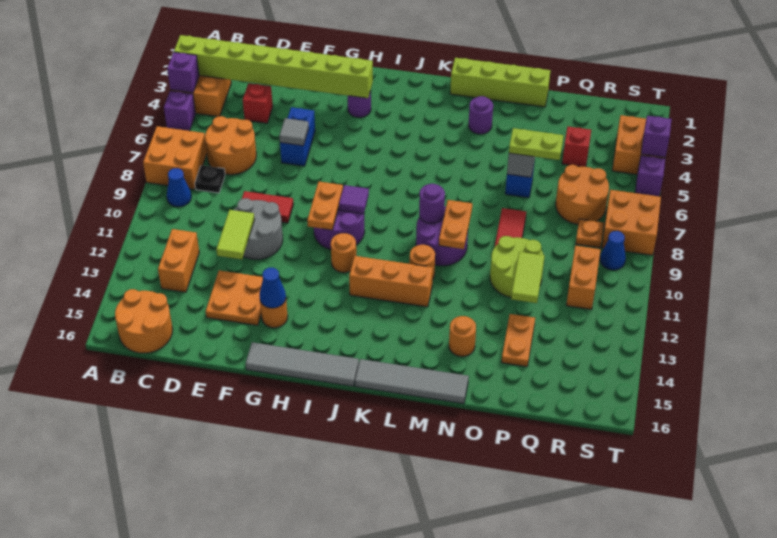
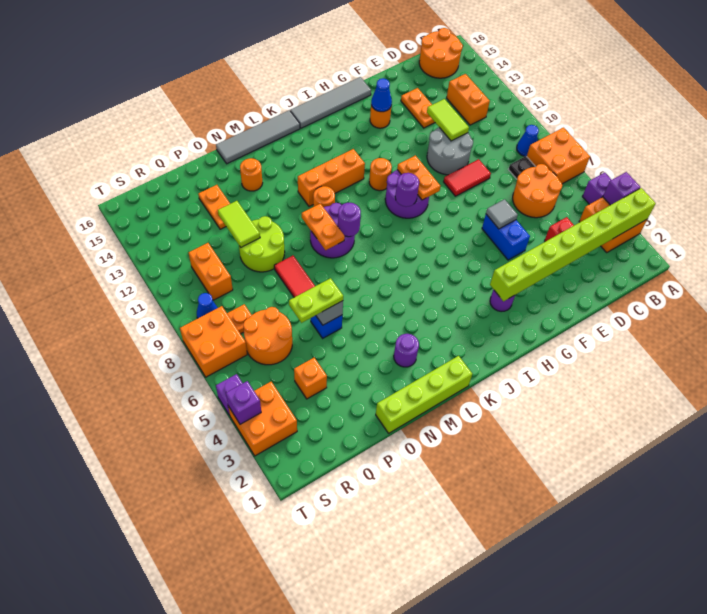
orange 2x2 plate [206,270,263,325] -> orange 1x2 plate [401,88,435,128]
purple 1x1 tile [339,185,369,214] -> purple 1x1 round brick [395,173,419,207]
red 1x1 brick [562,127,591,167] -> orange 1x1 brick [294,358,327,399]

